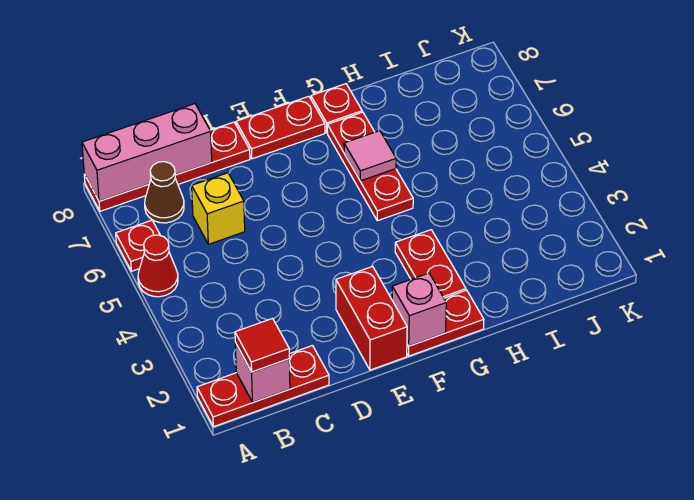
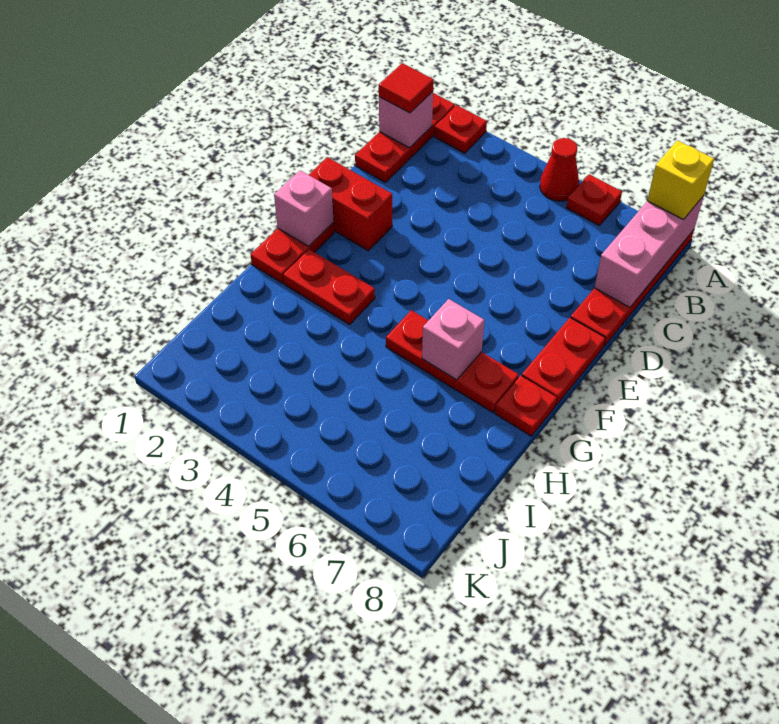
none -> red 1x1 plate [434,105,487,153]
brown 1x1 cone [145,162,184,223] -> none
yellow 1x1 brick [192,173,245,244] -> yellow 1x1 brick moved to [647,140,714,220]
pink 1x1 tile [344,131,396,181] -> pink 1x1 brick [422,299,485,380]

